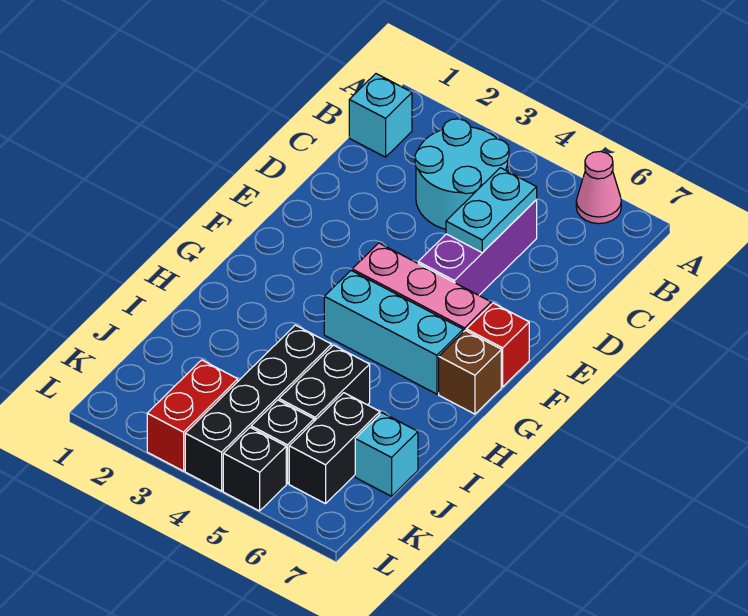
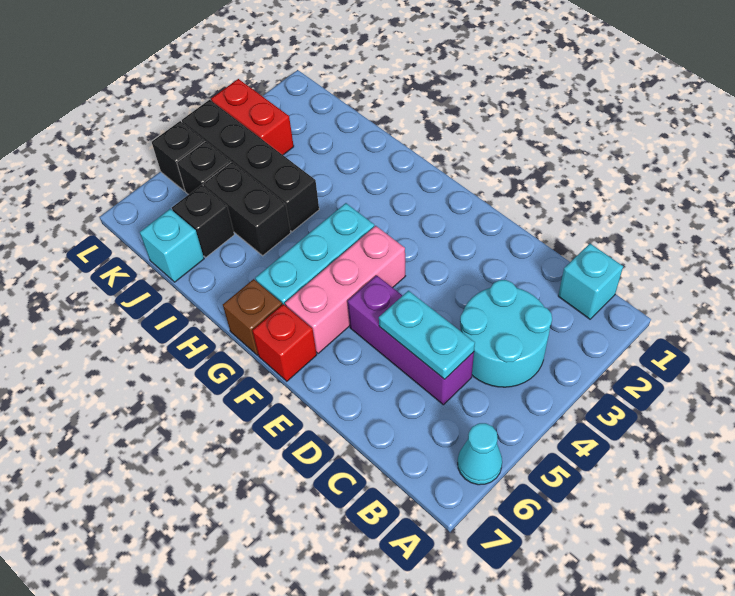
pink 1x1 cone [576,151,621,224] -> cyan 1x1 cone [458,423,502,485]
black 1x2 brick [289,393,380,504] -> black 1x1 brick [172,185,234,257]

